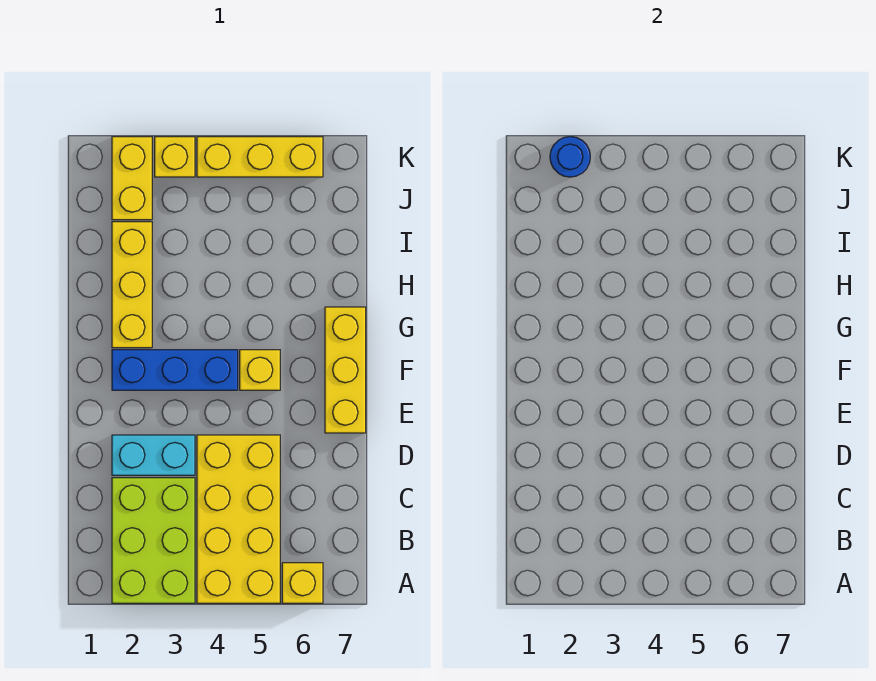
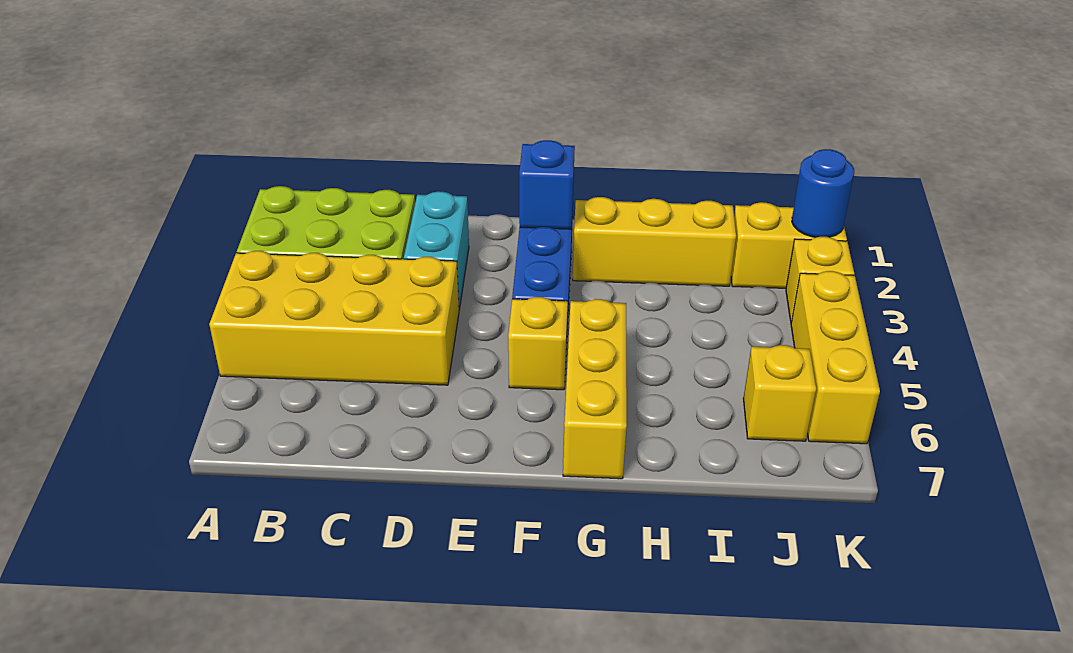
yellow 1x1 brick [282,563,323,603] -> yellow 1x1 brick moved to [744,345,816,441]
yellow 1x3 brick [325,307,366,433] -> yellow 1x3 brick turned to [563,299,627,479]
none -> blue 1x1 brick [519,140,575,229]

